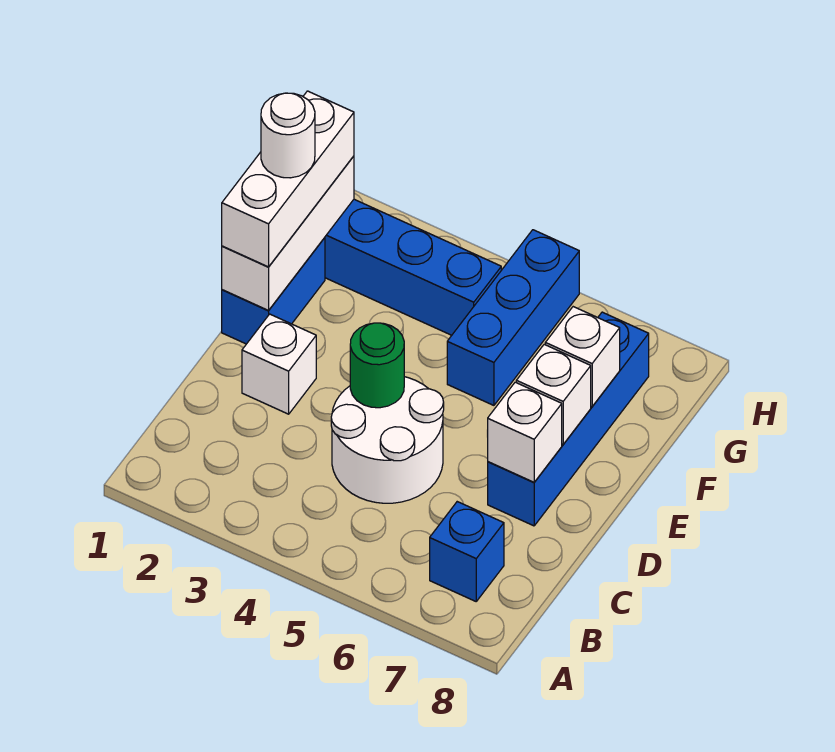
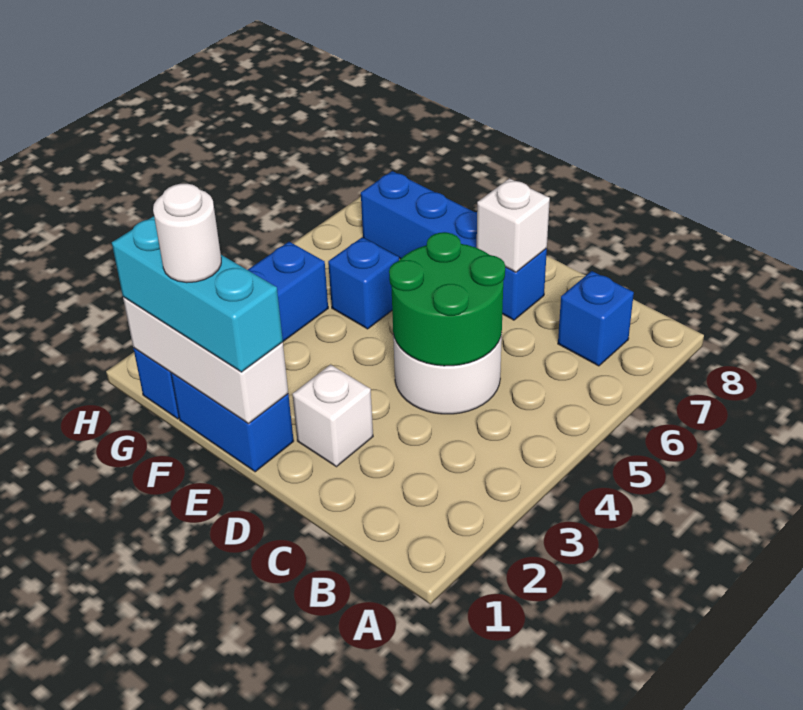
green 1x1 round brick [350,323,404,408] -> green 2x2 round brick [389,232,505,366]
white 1x3 brick [222,91,354,267] -> cyan 1x3 brick [112,216,283,372]
white 1x1 brick [516,344,591,444] -> none
blue 1x3 brick [447,230,579,405] -> blue 1x1 brick [328,237,399,329]
white 1x1 brick [545,307,620,407] -> none

